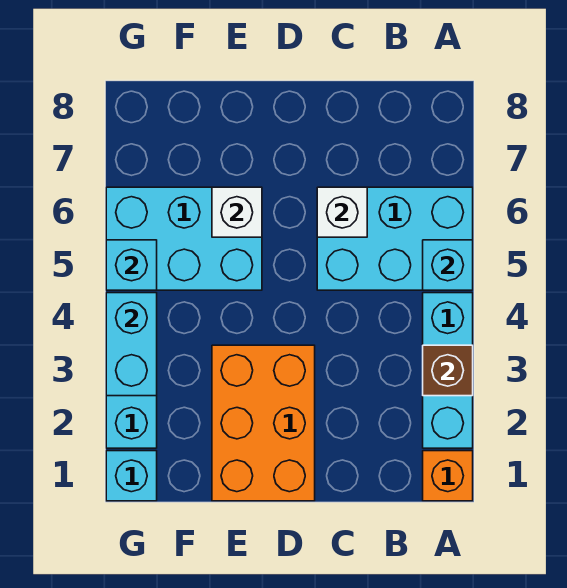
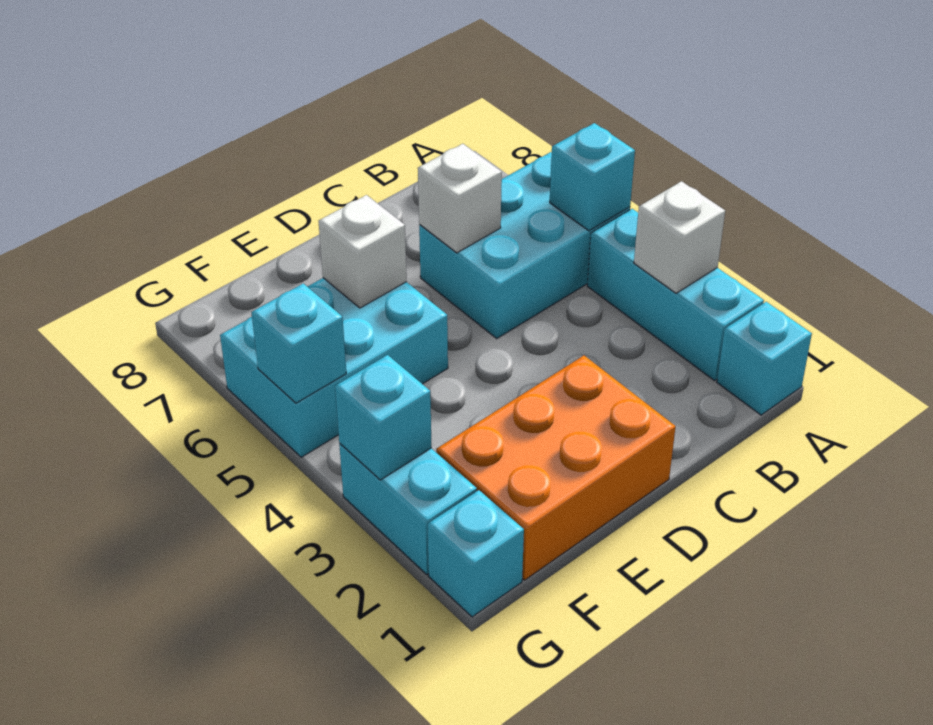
orange 1x1 brick [423,451,473,501] -> cyan 1x1 brick [717,302,812,415]
brown 1x1 brick [423,345,473,396] -> white 1x1 brick [634,181,725,293]
orange 2x3 brick [212,345,315,501] -> orange 2x3 brick turned to [436,356,676,580]
cyan 1x2 brick [106,293,157,396] -> cyan 1x1 brick [335,355,432,480]

